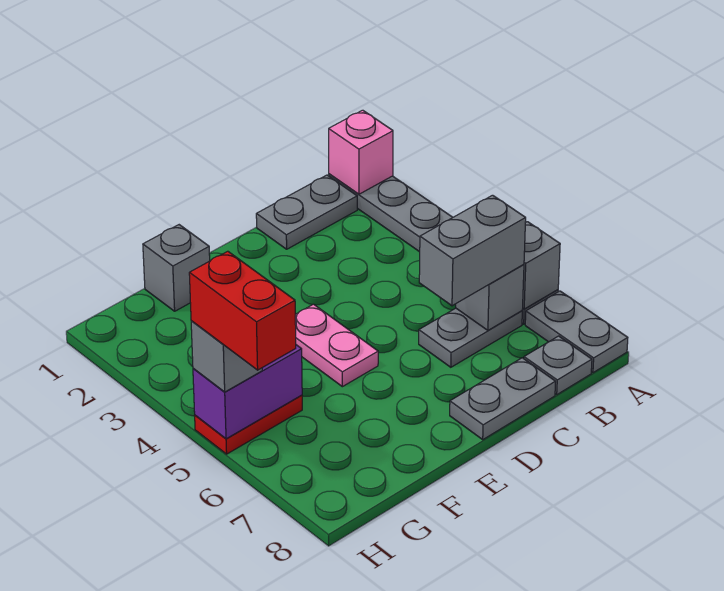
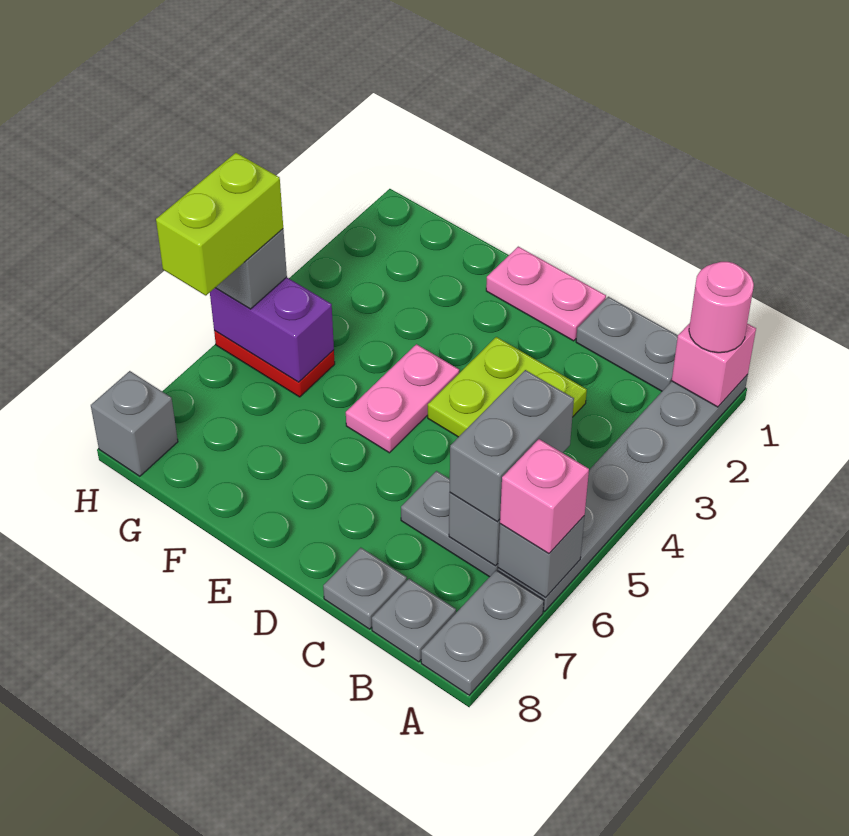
none -> pink 1x1 round brick [689,262,754,353]
none -> pink 1x1 brick [500,439,589,554]
grey 1x2 brick [419,195,526,306] -> grey 1x2 brick turned to [450,370,574,522]
none -> lime 2x2 plate [428,337,587,437]
grey 1x2 plate [450,358,556,439] -> grey 1x1 plate [323,548,407,629]
none -> pink 1x2 plate [486,247,606,341]
grey 1x1 brick [143,225,210,311] -> grey 1x1 brick moved to [91,371,178,476]
red 1x2 brick [189,251,296,370] -> lime 1x2 brick [156,153,283,295]

